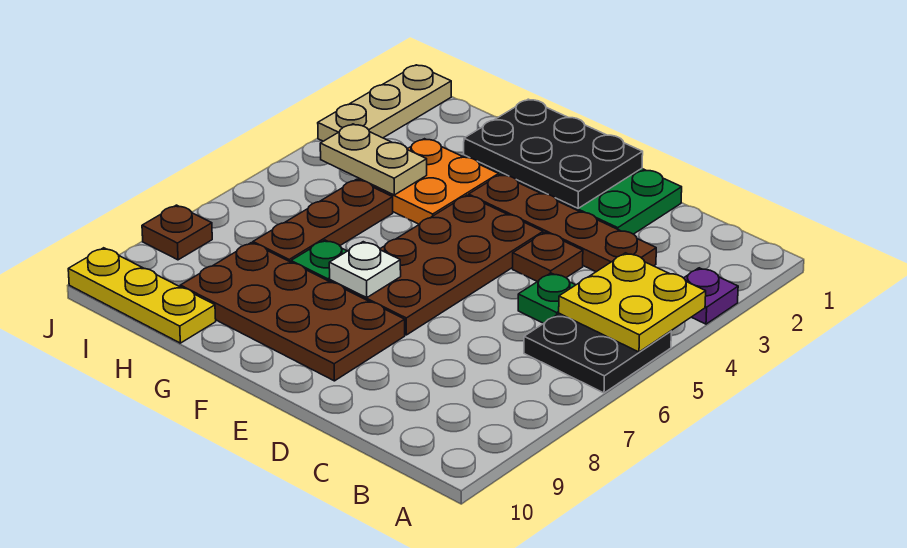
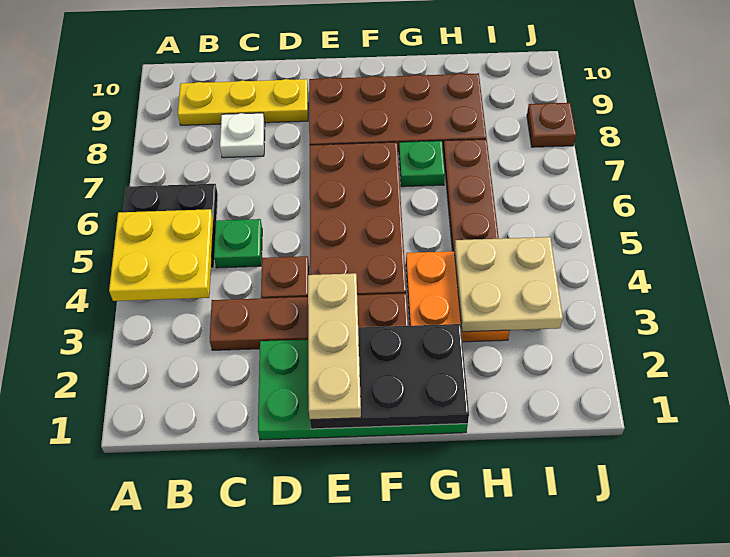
purple 1x1 plate [684,268,738,324] -> none
white 1x1 plate [329,242,401,298] -> white 1x1 plate moved to [220,113,265,158]
tan 1x2 plate [320,124,427,195] -> tan 2x2 plate [454,237,563,332]
yellow 1x3 plate [68,248,216,343] -> yellow 1x3 plate moved to [178,79,308,125]
tan 1x3 plate [318,65,451,141] -> tan 1x3 plate moved to [308,273,361,420]

